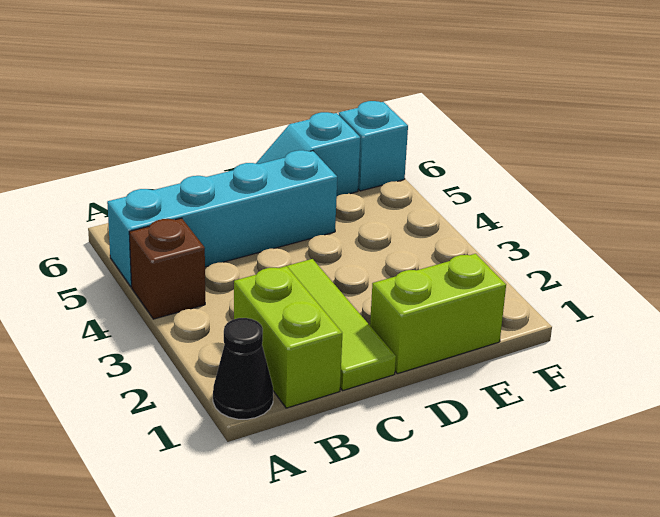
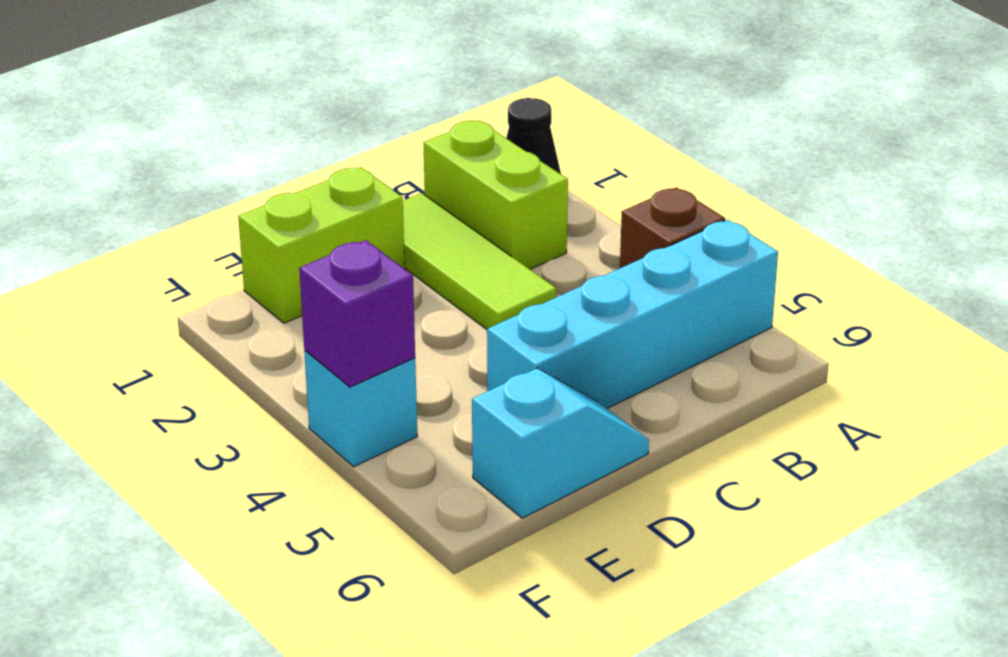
none -> purple 1x1 brick [299,240,415,387]
cyan 1x1 brick [339,101,408,191] -> cyan 1x1 brick moved to [304,351,417,467]

